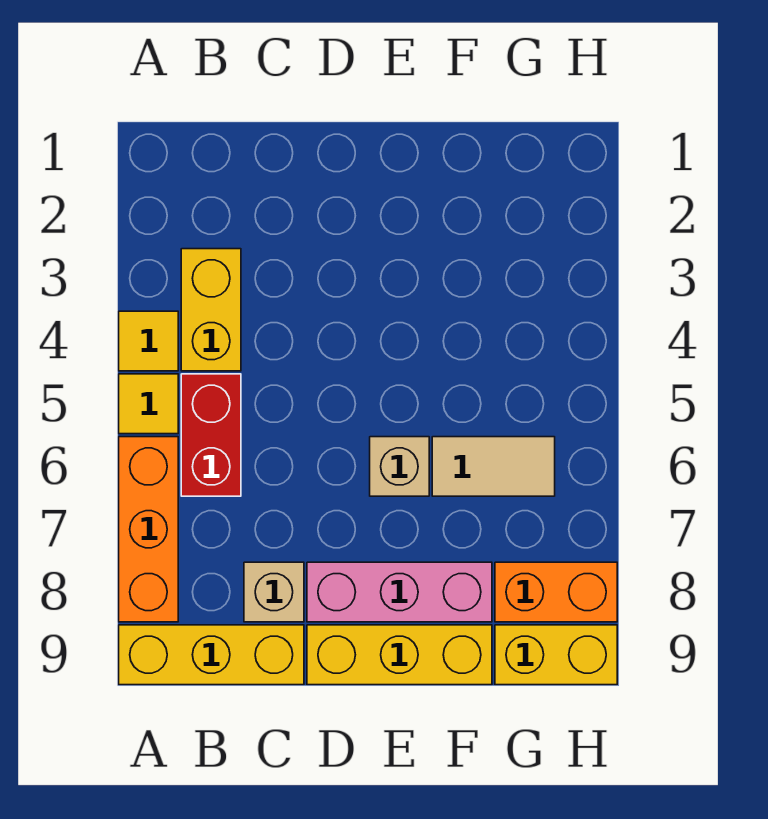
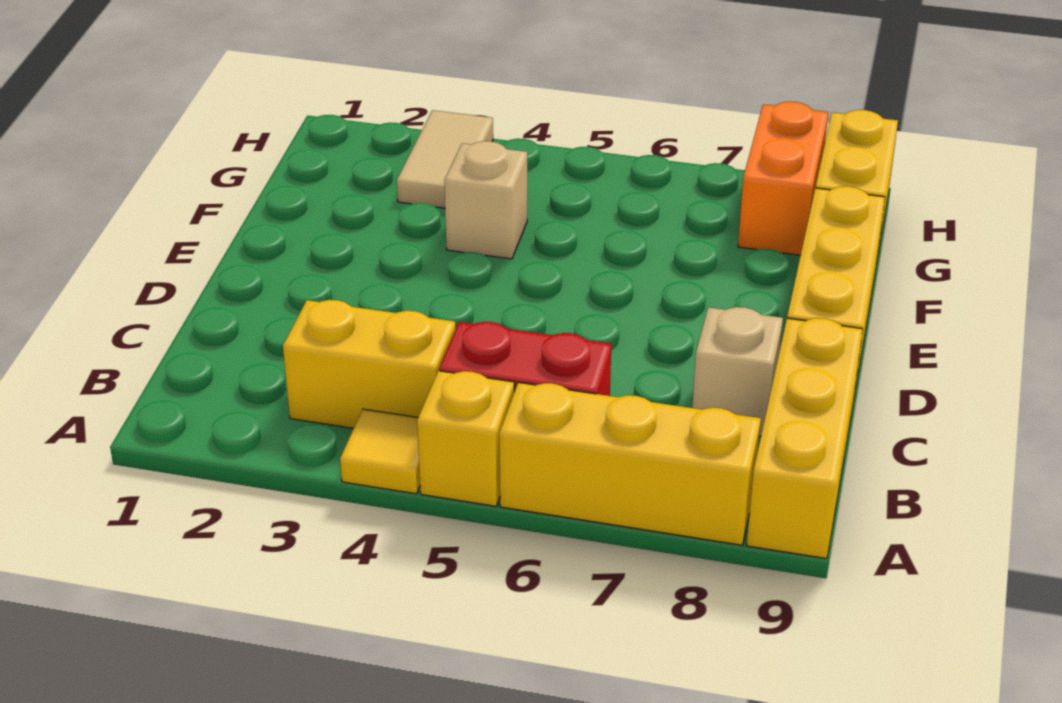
yellow 1x1 tile [119,374,178,434] -> yellow 1x1 brick [417,371,514,506]
orange 1x3 brick [119,437,178,622] -> yellow 1x3 brick [499,383,761,545]
pink 1x3 brick [307,562,492,622] -> none
tan 1x1 brick [370,437,429,496] -> tan 1x1 brick moved to [444,141,527,259]
tan 1x2 tile [432,437,555,496] -> tan 1x2 tile moved to [397,110,493,208]

